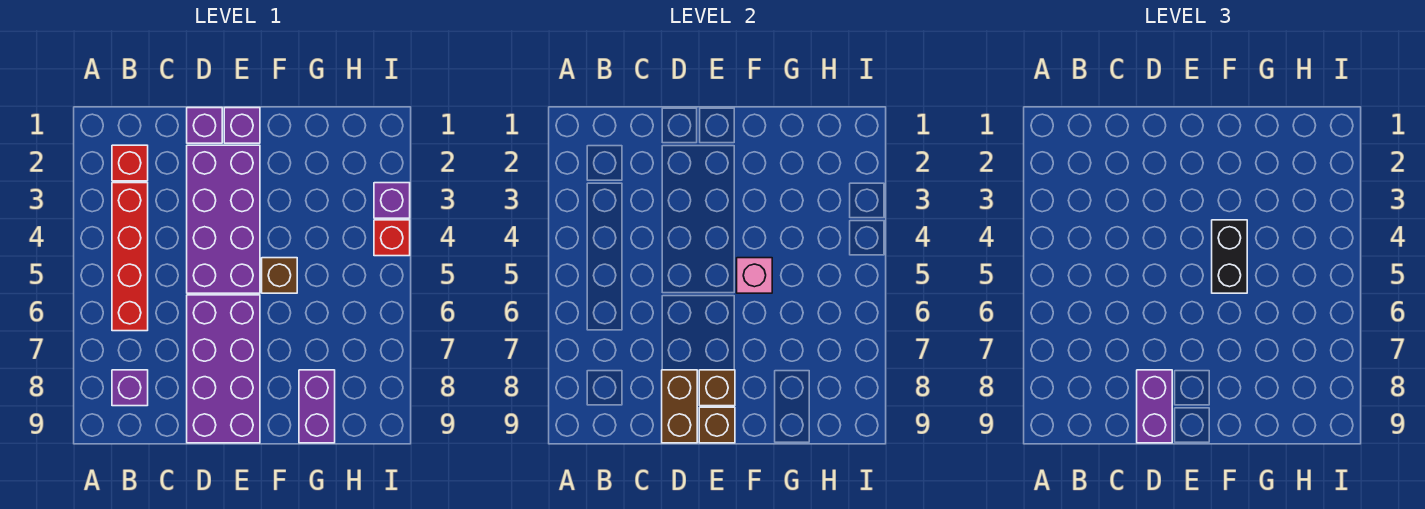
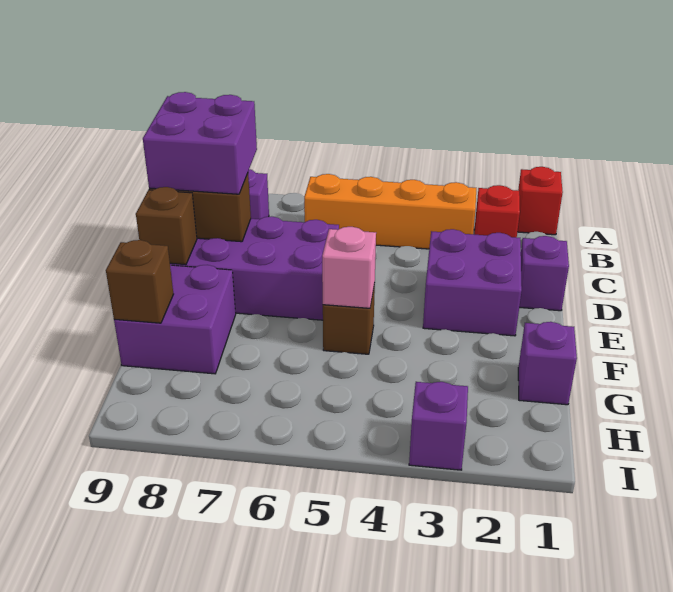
red 1x4 brick [112,183,148,331] -> orange 1x4 brick [304,174,476,249]
purple 2x4 brick [187,145,260,293] -> purple 2x2 brick [423,229,522,336]
purple 1x2 brick [1137,370,1172,443] -> purple 2x2 brick [143,92,257,194]
purple 1x1 brick [224,108,260,143] -> purple 1x1 brick moved to [518,322,577,405]
brown 1x1 brick [699,370,735,406] -> brown 1x1 brick moved to [106,240,173,323]
black 1x2 brick [1212,220,1247,293] -> none
purple 1x2 brick [299,370,335,443] -> purple 2x2 brick [114,265,236,374]
red 1x1 brick [374,220,410,256] -> red 1x1 brick moved to [517,167,563,235]

